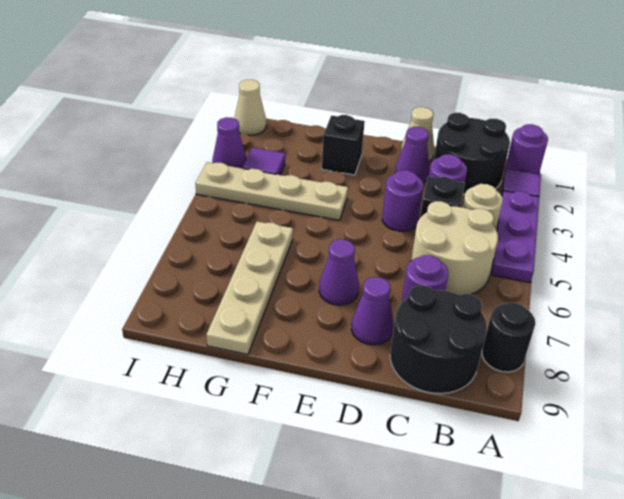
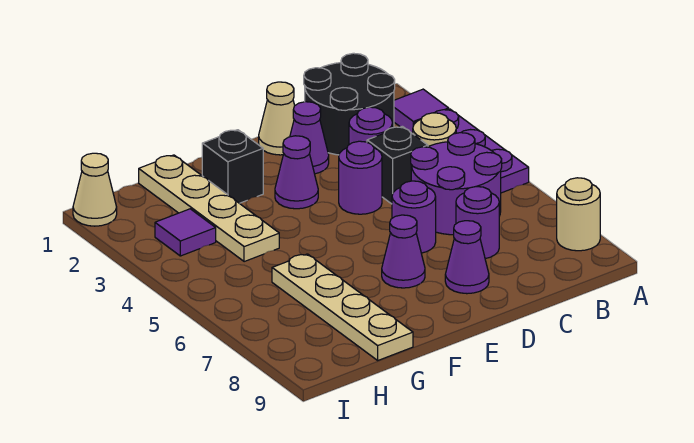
purple 1x1 round brick [505,124,548,174] -> purple 1x1 round brick moved to [392,181,436,253]
black 1x1 round brick [482,303,535,372] -> tan 1x1 round brick [557,178,600,251]
tan 2x2 round brick [411,201,498,295] -> purple 2x2 round brick [411,133,502,235]
black 2x2 round brick [390,285,487,394] -> none
tan 1x4 plate [195,162,348,220] -> tan 1x4 plate turned to [139,155,279,262]
purple 1x1 cone [212,117,247,168] -> purple 1x1 cone moved to [275,136,318,209]

